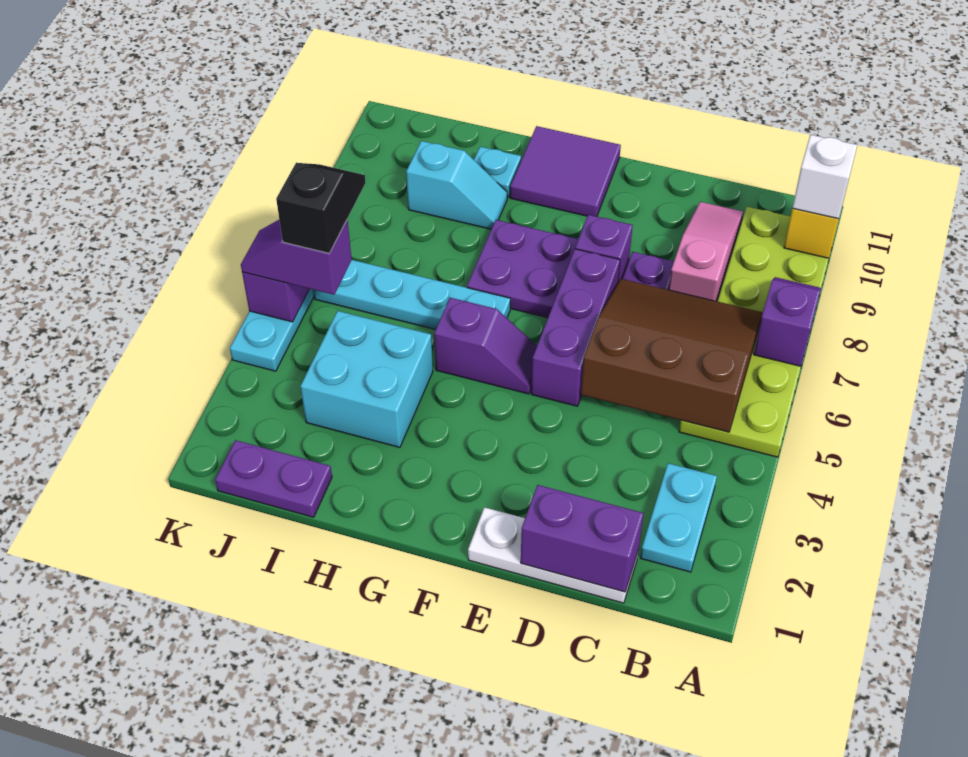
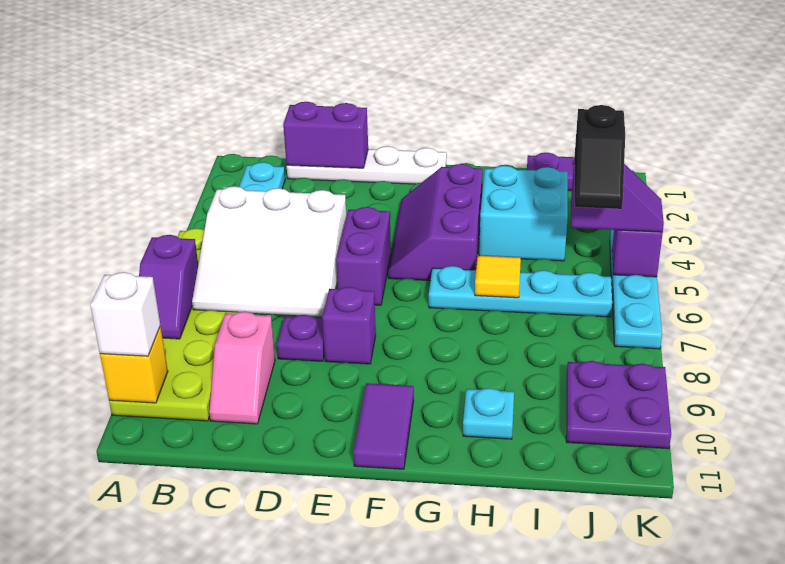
brown 3x3 slope [581,279,763,432] -> white 3x3 slope [192,186,346,316]
white 1x3 plate [468,507,638,603] -> white 1x4 plate [287,146,447,184]
pink 1x3 slope [669,202,743,301] -> pink 1x2 slope [209,312,275,424]
purple 1x3 brick [531,249,620,406] -> purple 1x2 brick [336,207,391,305]
purple 1x2 slope [434,298,537,394] -> purple 2x3 slope [388,164,483,281]
purple 2x2 plate [467,220,578,318] -> purple 2x2 plate moved to [566,361,671,449]
purple 2x2 tile [510,126,621,216] -> purple 1x2 tile [353,383,414,469]
none -> yellow 1x1 tile [475,256,521,298]
cyan 1x2 slope [406,141,507,229] -> none

